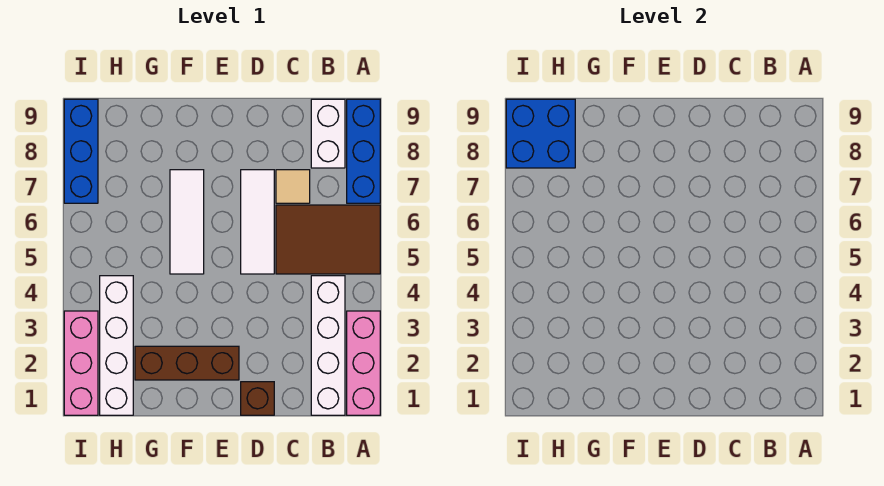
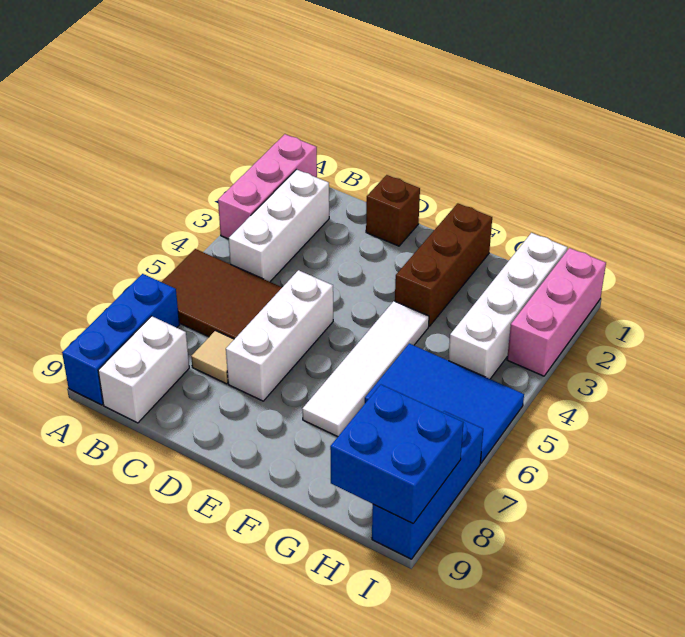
white 1x4 brick [311,276,345,415] -> white 1x3 brick [229,169,329,282]
white 1x3 tile [241,170,274,274] -> white 1x3 brick [226,270,333,401]
brown 1x3 brick [135,346,239,380] -> brown 1x3 brick turned to [395,203,492,326]
white 1x3 tile [170,170,204,274] -> white 1x4 tile [302,301,429,437]
none -> blue 2x3 tile [365,344,524,463]

